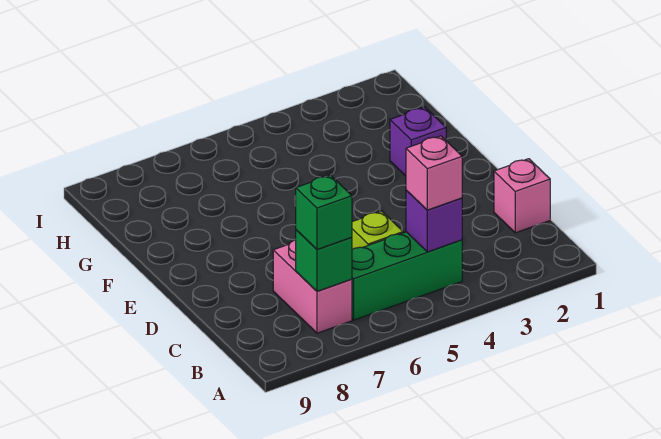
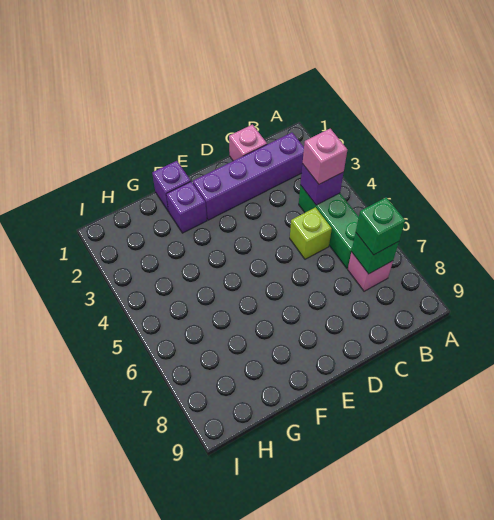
none -> purple 1x4 brick [193,133,304,220]
pink 1x2 brick [273,240,352,333] -> pink 1x1 brick [348,252,393,291]
none -> purple 1x1 brick [152,161,191,212]

